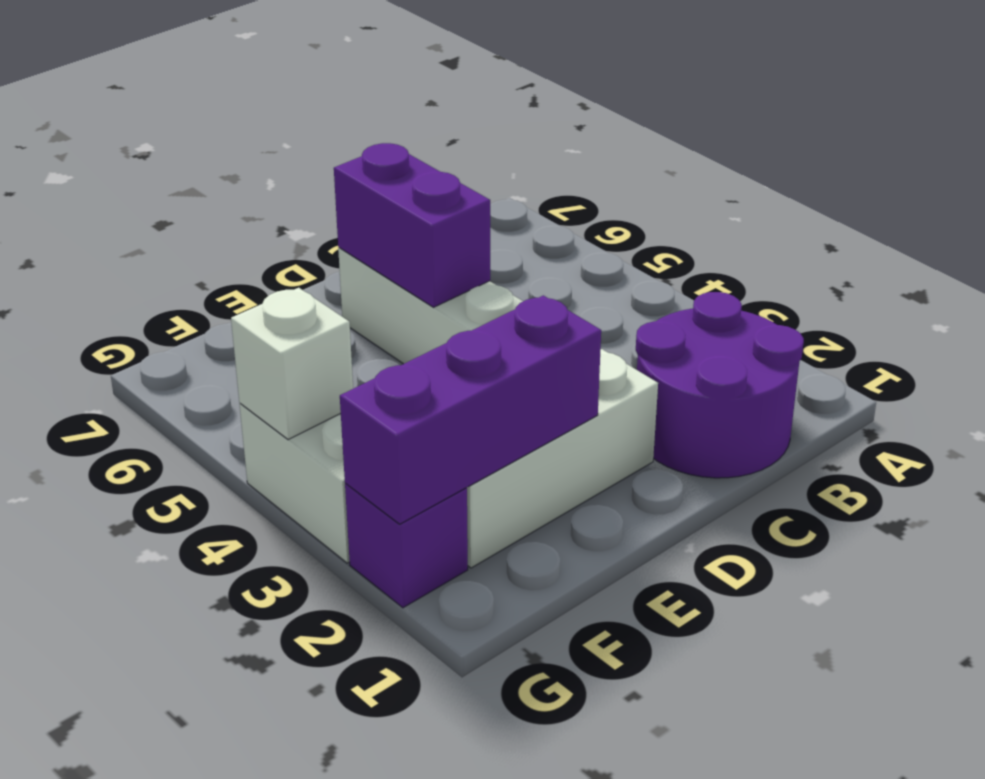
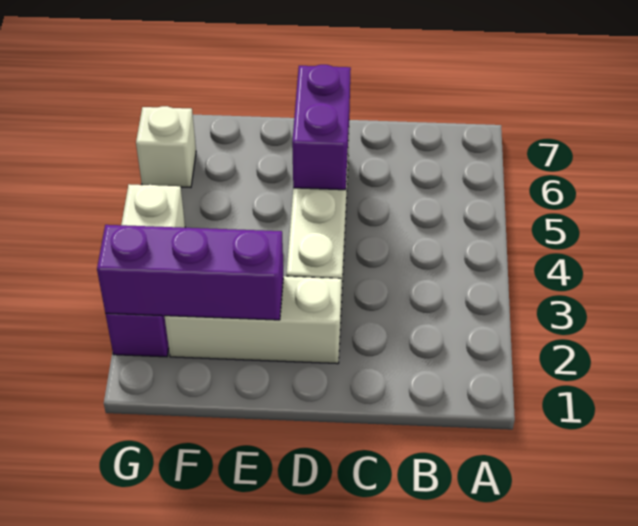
purple 2x2 round brick [636,292,804,478] -> none
white 1x1 brick [231,288,353,440] -> white 1x1 brick moved to [136,106,196,187]

